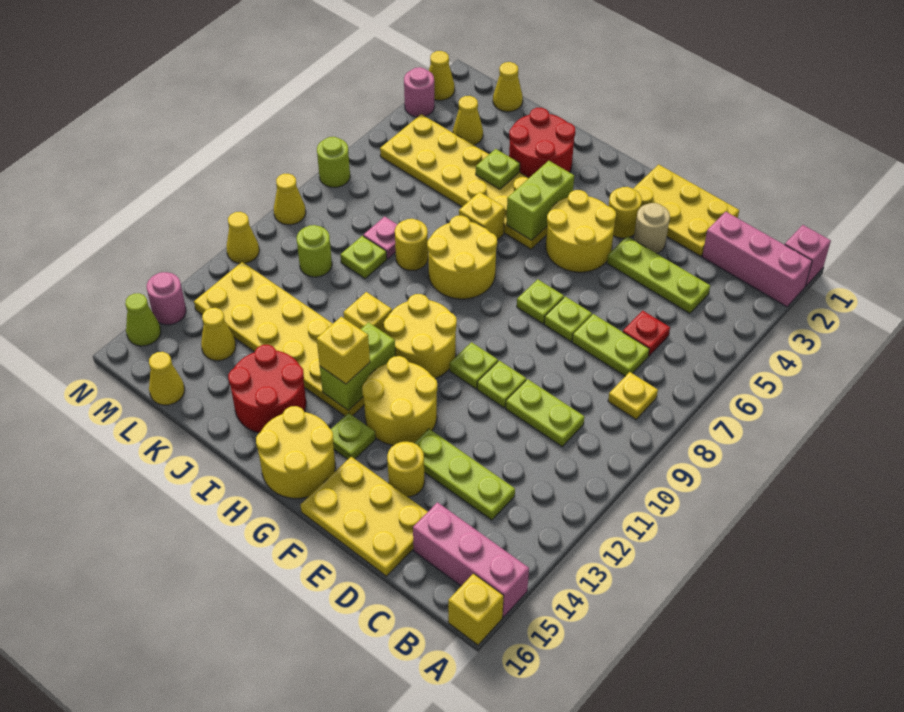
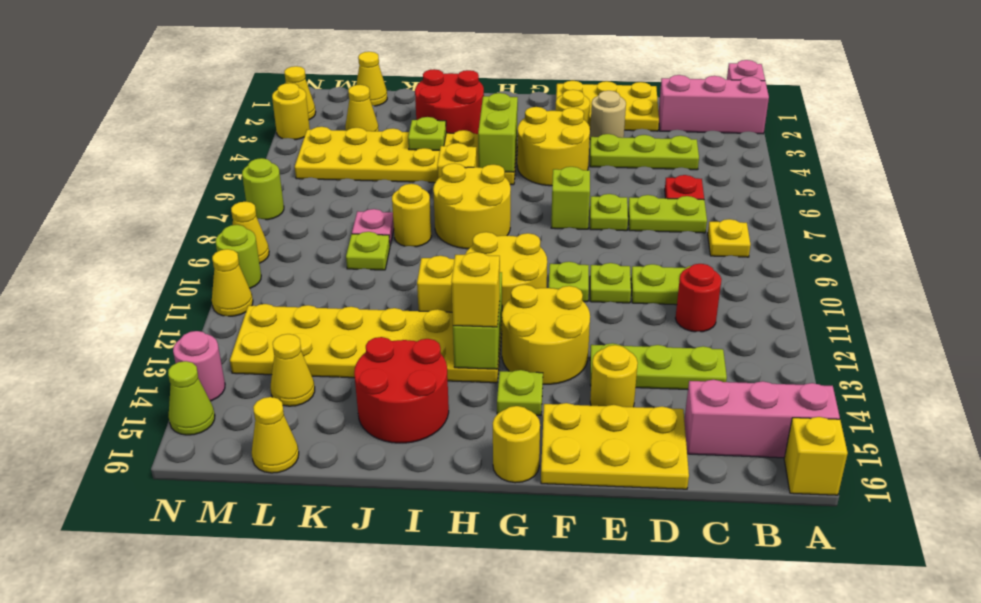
none -> red 1x1 round brick [675,264,722,332]
lime 1x1 plate [517,279,564,324] -> lime 1x1 brick [551,167,590,229]
yellow 2x2 round brick [256,406,335,498] -> yellow 1x1 round brick [493,406,540,483]
lime 1x1 round brick [297,225,332,277] -> lime 1x1 round brick moved to [216,225,261,289]
pink 1x1 round brick [404,67,435,117] -> yellow 1x1 round brick [272,83,310,140]

